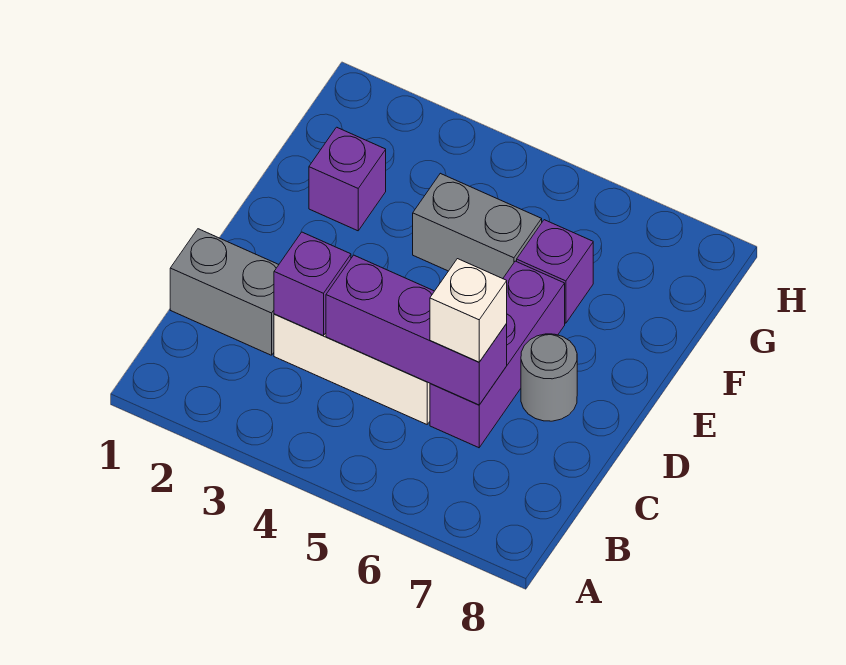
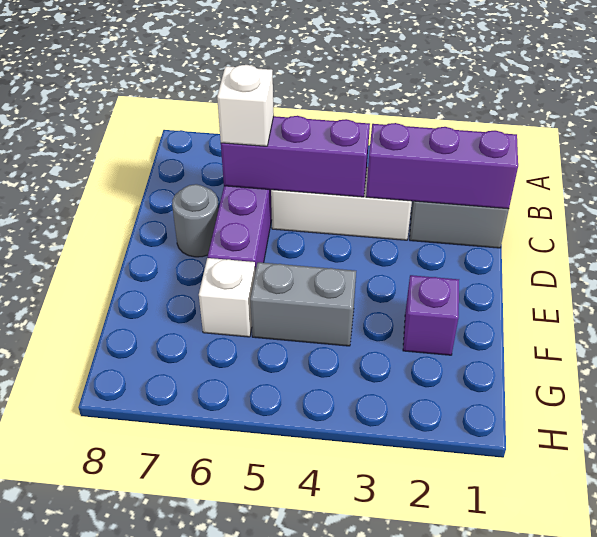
purple 1x1 brick [274,232,351,336] -> purple 1x3 brick [366,123,518,209]
purple 1x1 brick [517,220,593,323] -> white 1x1 brick [199,258,255,337]

